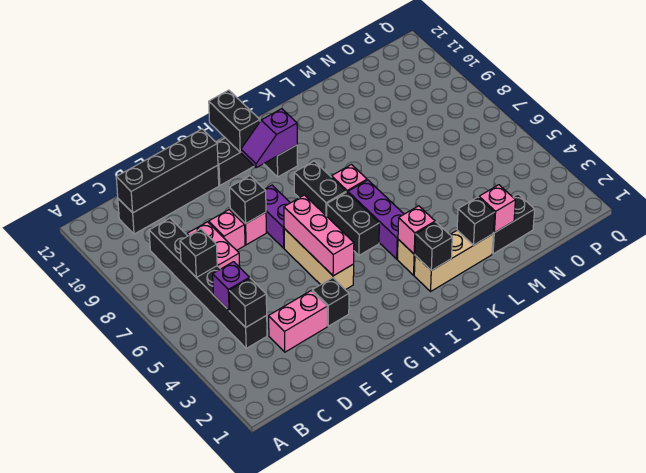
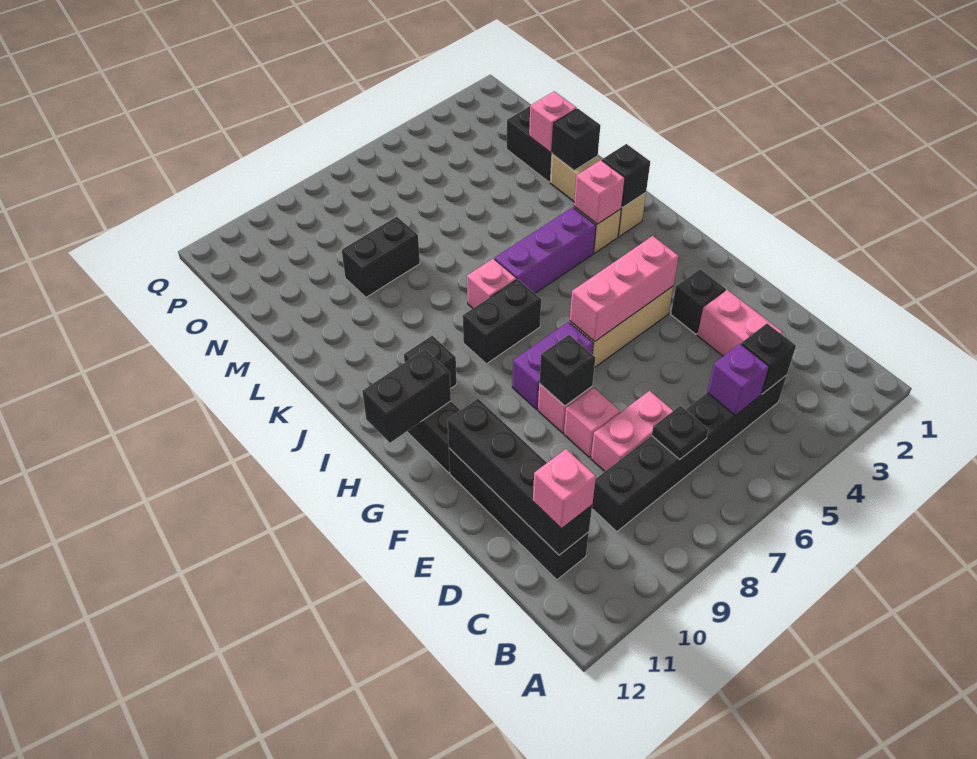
black 1x1 brick [180,229,217,277] -> black 1x1 plate [652,406,709,460]
none -> pink 1x1 brick [533,449,596,529]
purple 1x2 slope [241,109,297,167] -> none
black 1x2 brick [327,192,379,255] -> black 1x2 brick moved to [342,216,420,297]

